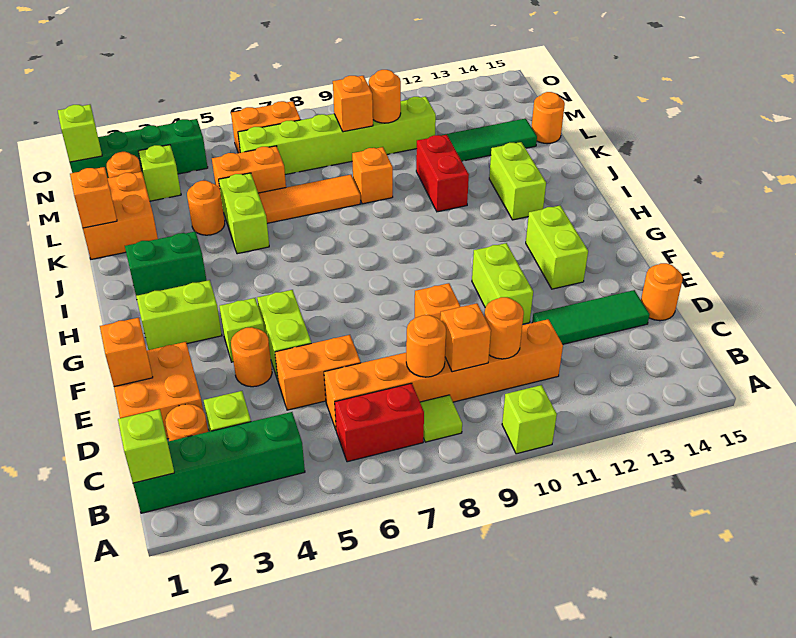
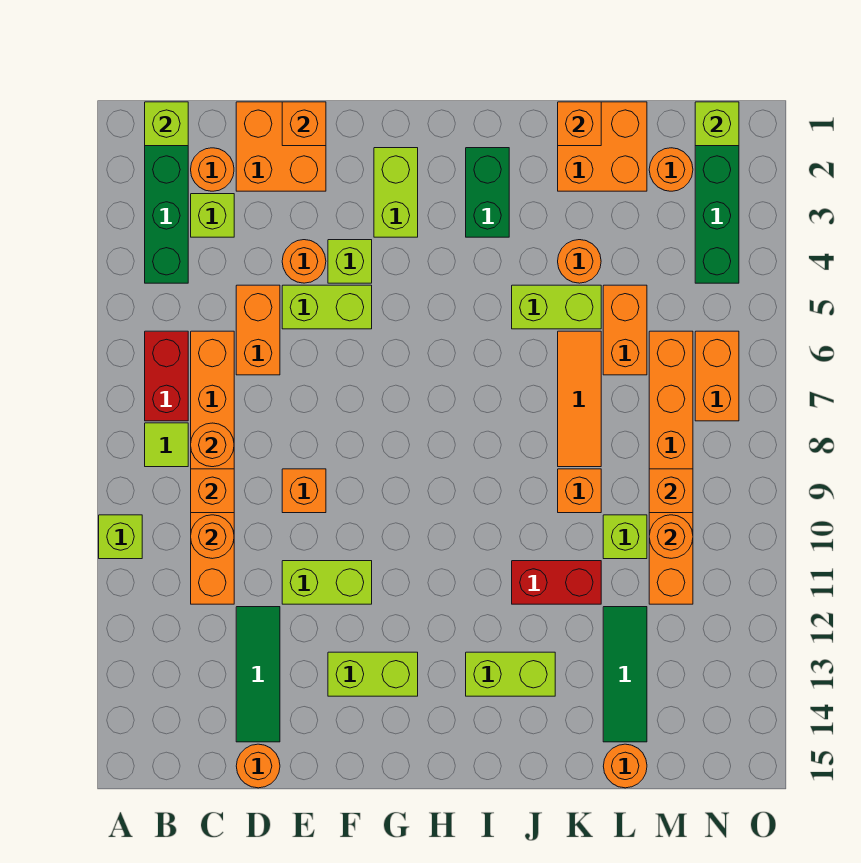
lime 1x1 brick [138,145,181,201] -> lime 1x1 brick moved to [603,515,647,559]
lime 1x6 brick [238,97,436,175] -> orange 1x6 brick [649,331,693,604]

